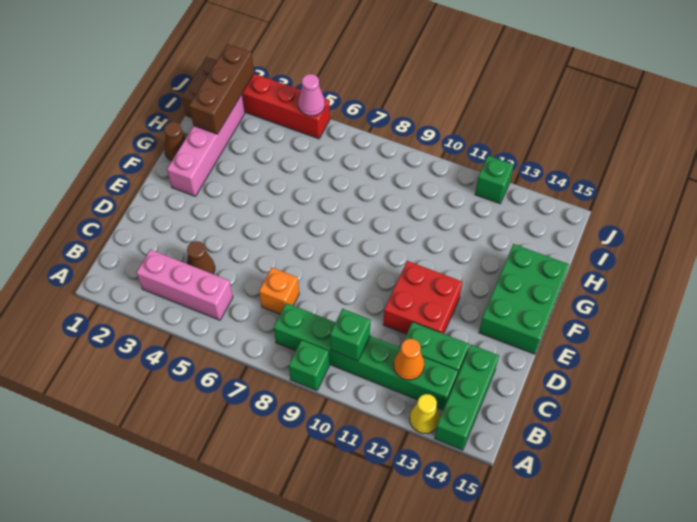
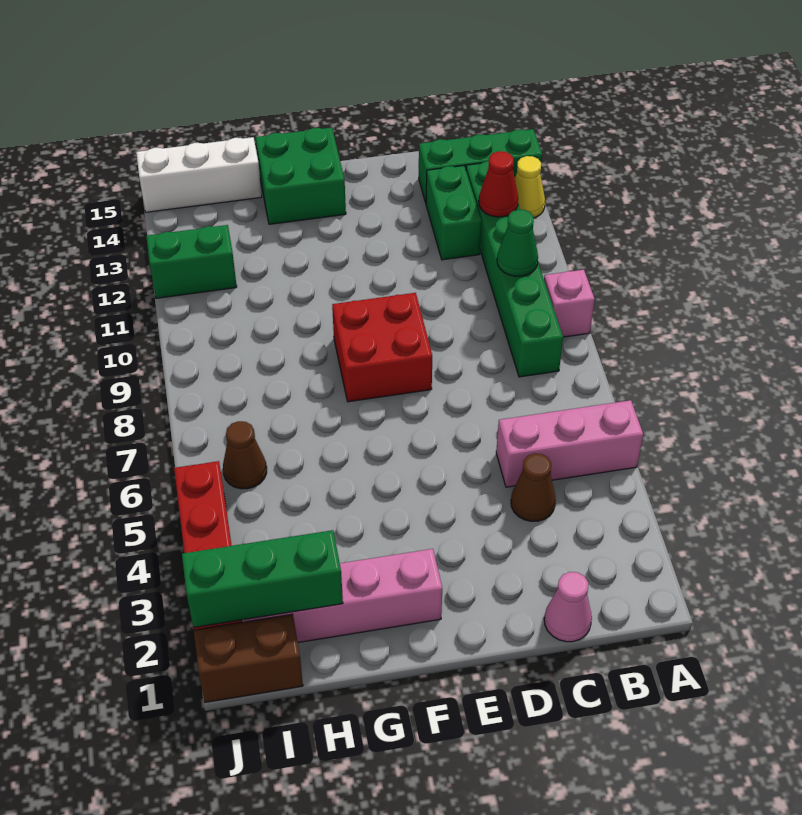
green 1x1 brick [289,340,329,391] -> pink 1x1 brick [544,270,595,337]
pink 1x3 brick [136,250,233,320] -> pink 1x3 brick turned to [496,400,643,487]
green 1x1 brick [330,309,371,361] -> green 1x1 cone [497,210,538,276]
orange 1x1 cone [394,339,424,380] -> red 1x1 cone [479,151,518,217]
orange 1x1 brick [259,268,299,314] -> none
red 2x2 brick [383,261,462,334] -> red 2x2 brick moved to [332,293,432,402]
green 2x3 brick [479,244,569,354] -> green 2x2 brick [256,127,346,224]
brown 1x1 cone [164,122,186,161] -> brown 1x1 cone moved to [223,421,267,489]
brown 1x3 brick [189,44,254,134] -> green 1x3 brick [182,530,343,628]
none -> white 1x3 brick [136,137,262,212]
pink 1x1 cone [298,74,325,116] -> pink 1x1 cone moved to [544,572,592,642]
green 1x1 brick [475,156,513,204] -> green 1x2 brick [146,225,237,298]

